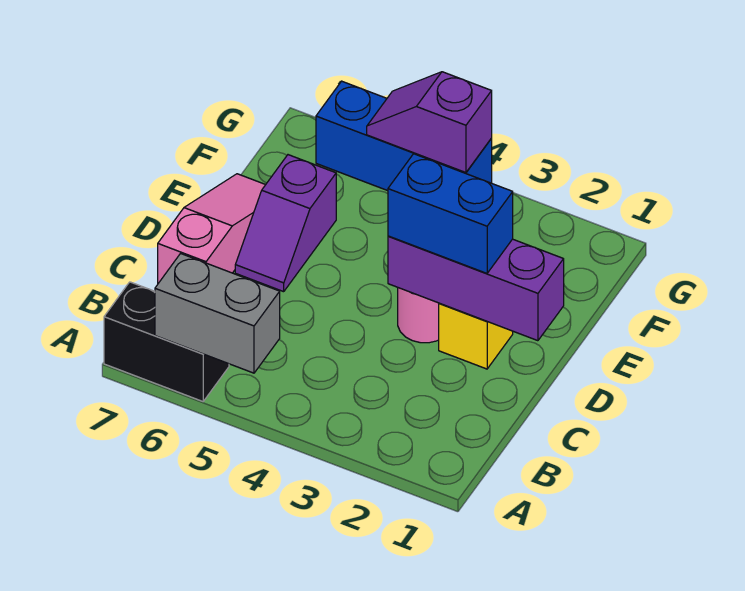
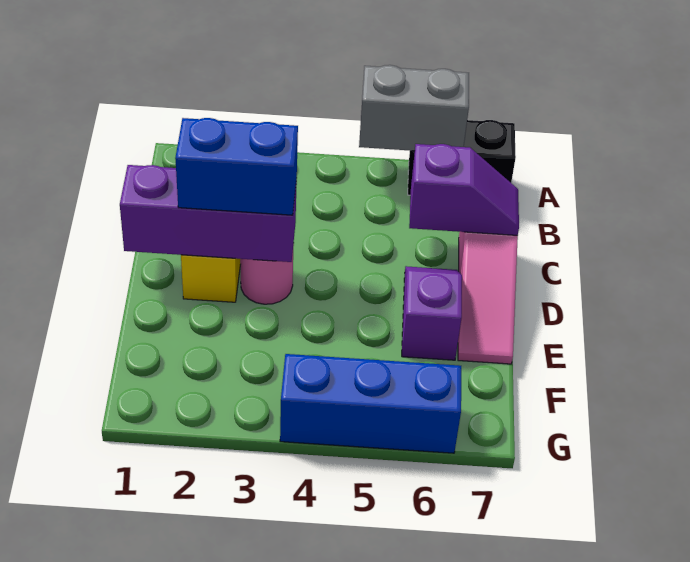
purple 1x2 slope [367,72,492,173] -> purple 1x2 slope moved to [409,144,519,235]

